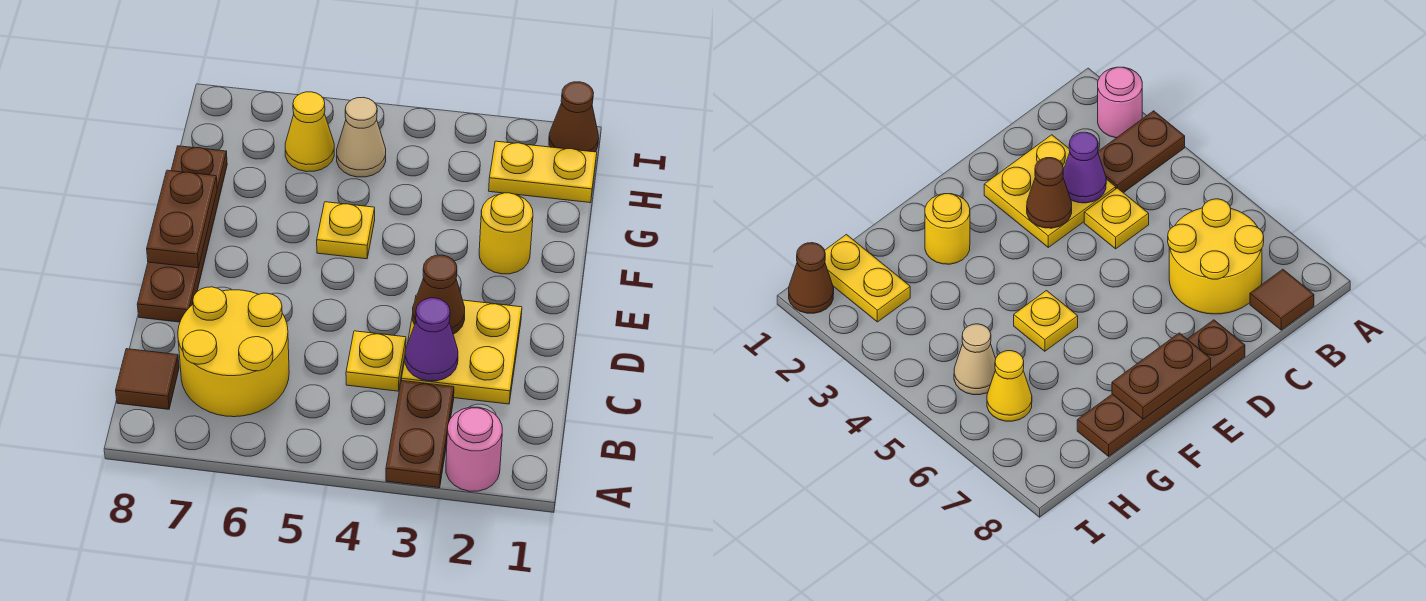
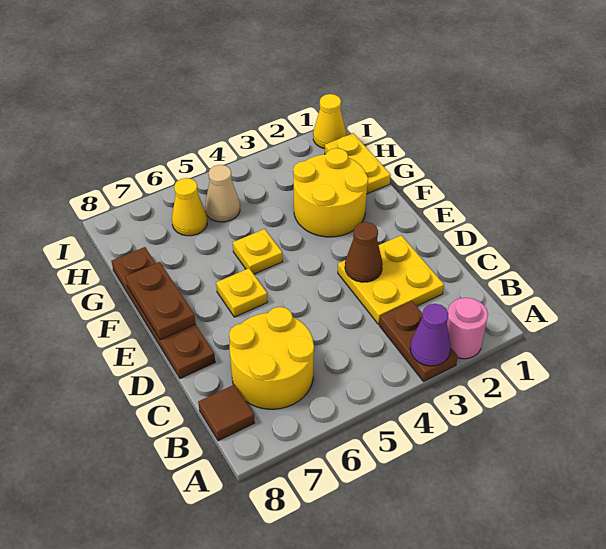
purple 1x1 cone [405,298,458,381] -> purple 1x1 cone moved to [410,304,451,366]
yellow 1x1 plate [346,331,406,391] -> yellow 1x1 plate moved to [216,268,268,317]
yellow 1x1 round brick [479,193,533,274] -> yellow 2x2 round brick [293,148,368,237]
yellow 1x2 plate [489,141,597,203] -> yellow 1x2 plate turned to [325,133,391,194]
brown 1x1 cone [549,82,599,152] -> yellow 1x1 cone [313,94,346,149]

